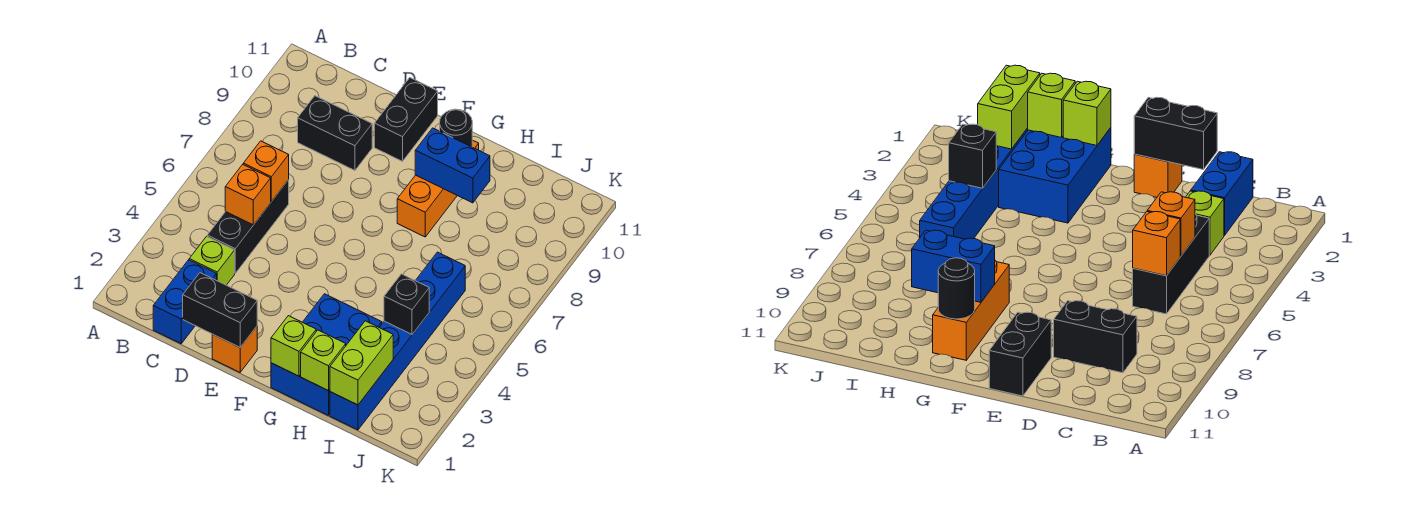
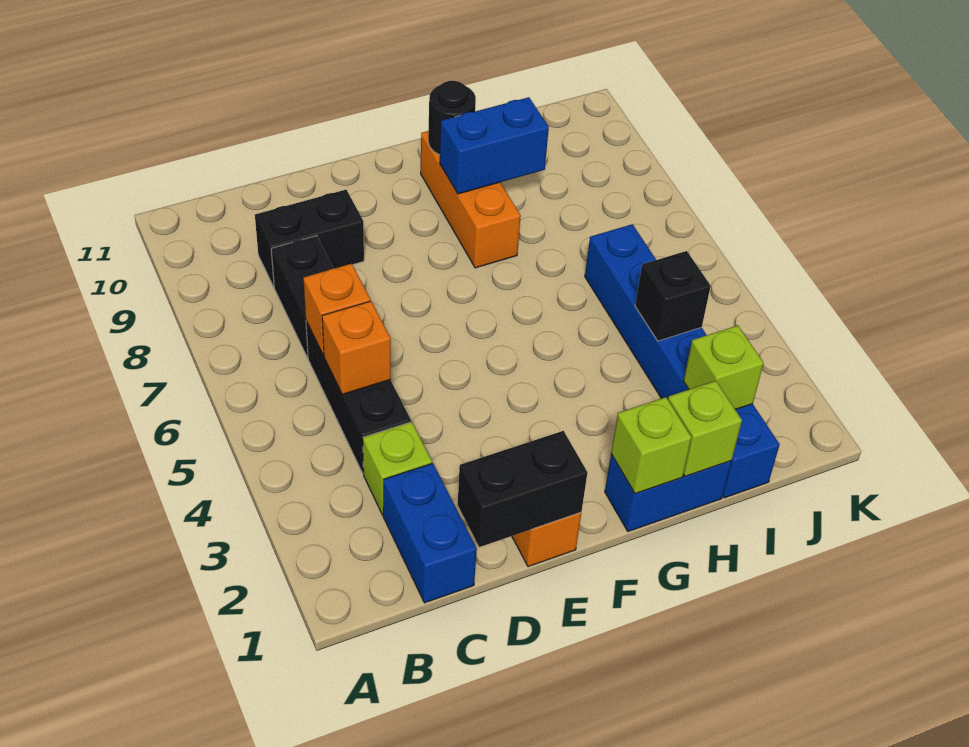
black 1x2 brick [374,78,438,161] -> black 1x2 brick moved to [271,236,334,358]
blue 2x3 brick [271,294,382,416] -> blue 1x2 brick [605,454,731,532]
lime 1x2 brick [330,321,393,405] -> lime 1x1 brick [684,325,764,409]

